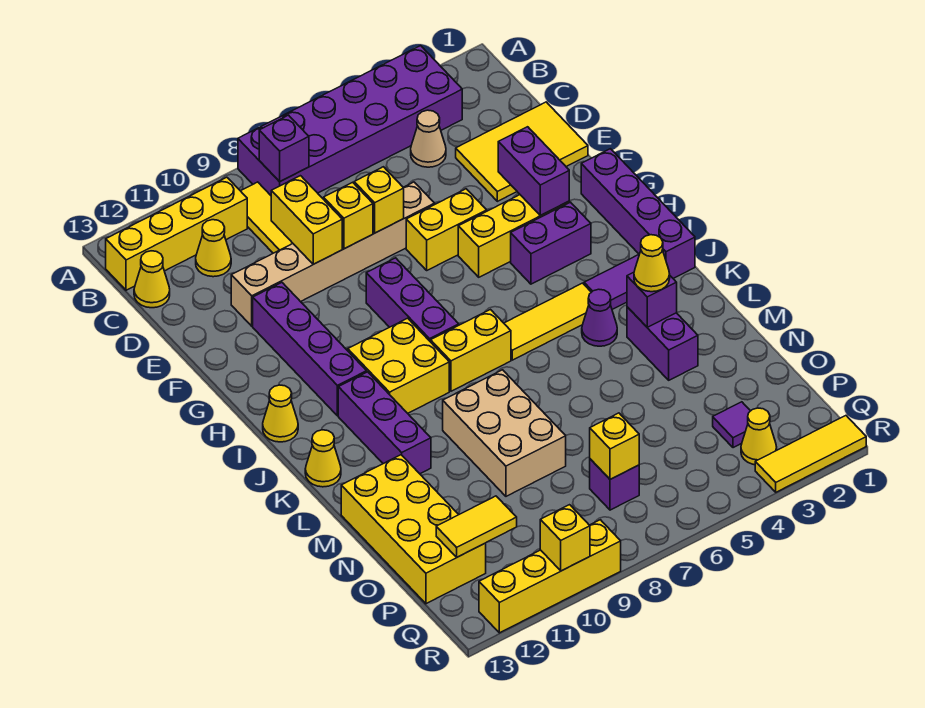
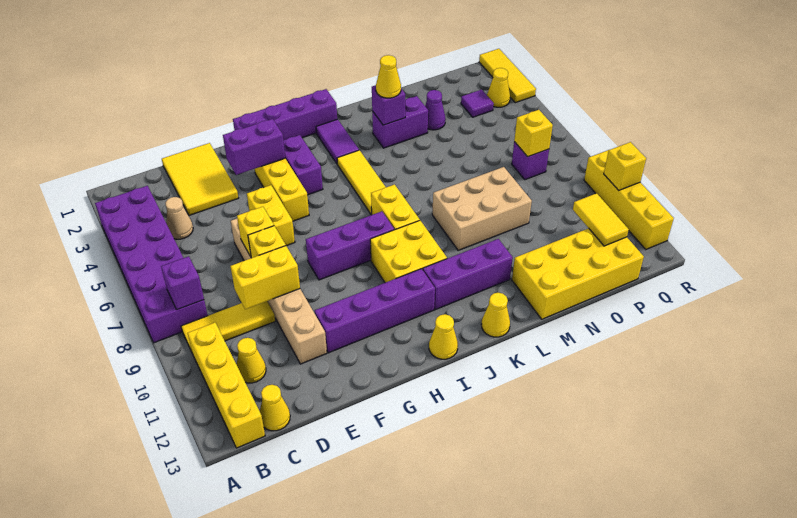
purple 1x1 cone [582,289,617,346] -> purple 1x1 cone moved to [425,90,446,130]

